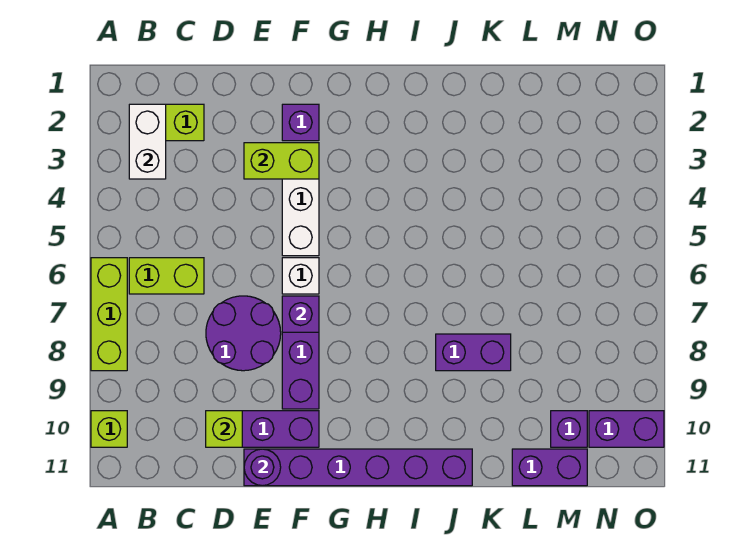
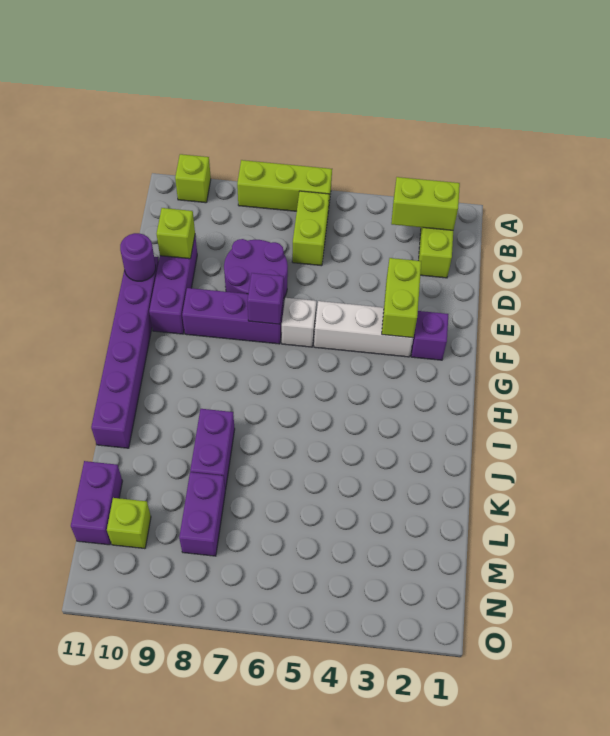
white 1x2 brick [129,104,166,179] -> lime 1x2 brick [391,177,460,230]
purple 1x1 brick [551,411,587,447] -> lime 1x1 brick [107,498,151,549]
purple 1x2 brick [589,411,664,447] -> purple 1x2 brick moved to [179,472,225,556]

